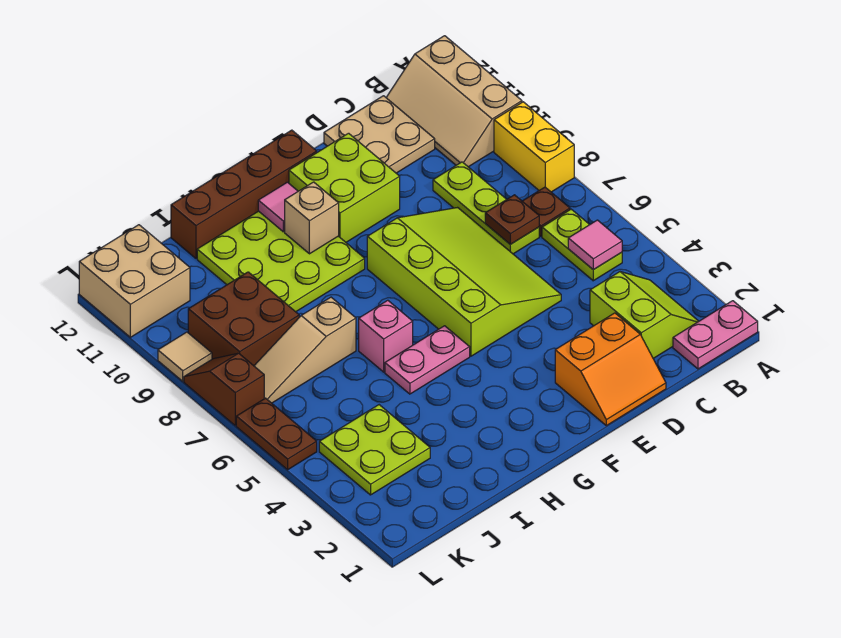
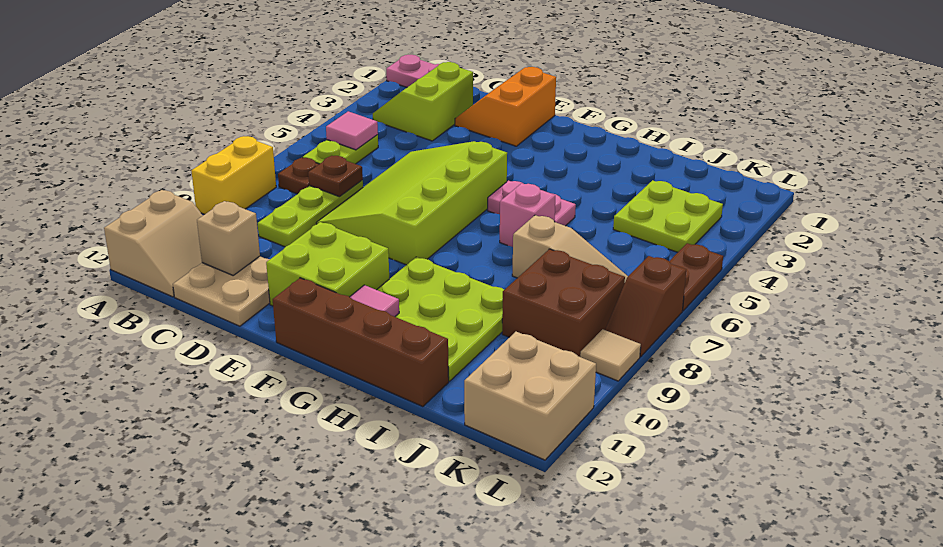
tan 2x3 slope [386,36,522,167] -> tan 2x2 slope [104,190,203,297]
orange 2x2 slope [555,313,666,426] -> orange 2x2 slope turned to [455,67,556,146]
tan 1x1 brick [285,182,339,254] -> tan 1x1 brick moved to [197,201,260,275]

